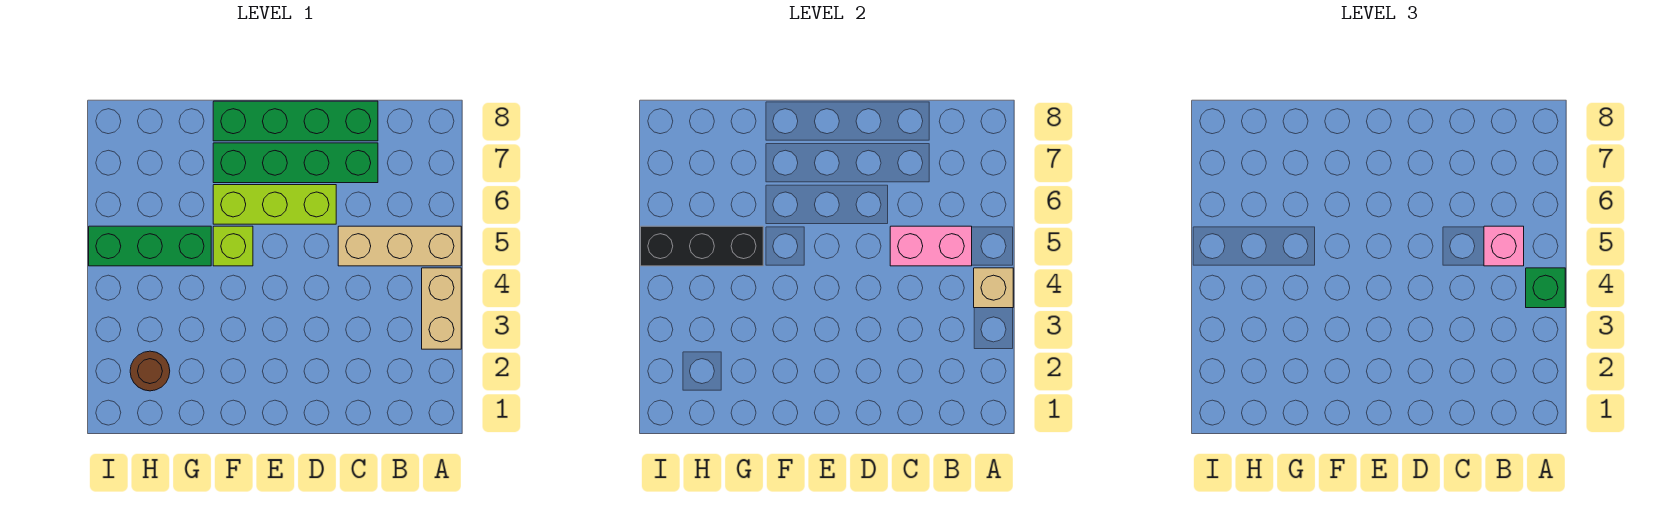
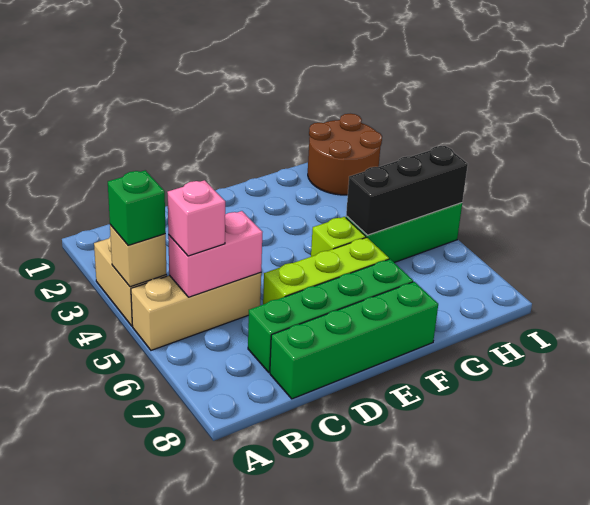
brown 1x1 round brick [130,351,170,391] -> brown 2x2 round brick [308,114,382,195]

